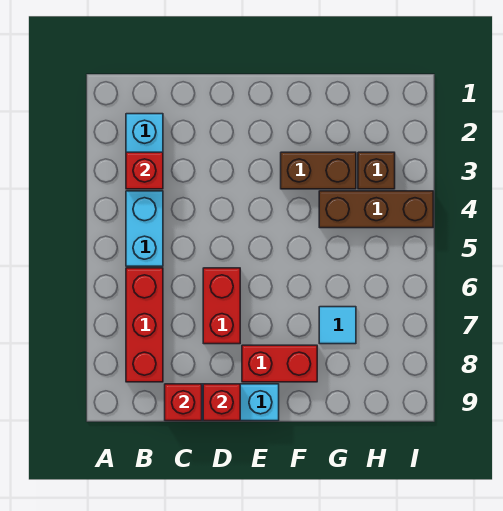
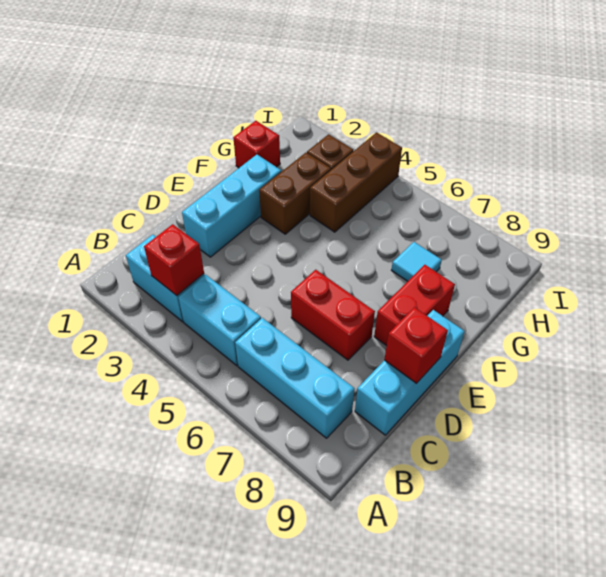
red 1x3 brick [126,268,163,382] -> cyan 1x3 brick [235,318,355,438]
red 1x1 brick [165,384,202,421] -> red 1x1 brick moved to [233,121,280,168]
none -> cyan 1x3 brick [182,155,281,257]

